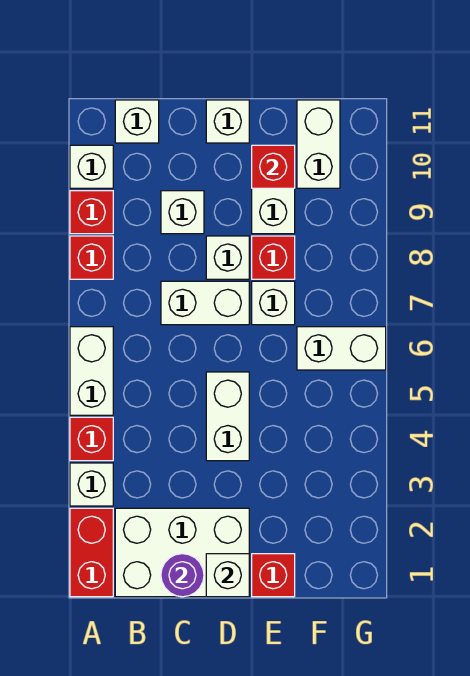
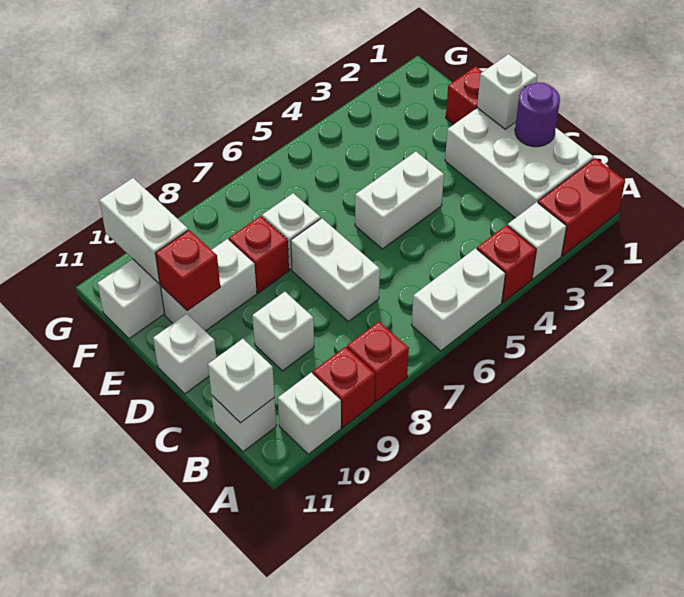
white 1x1 brick [206,236,249,279] -> white 1x1 brick moved to [208,339,274,423]
white 1x2 brick [297,327,386,370] -> white 1x2 brick moved to [99,178,188,283]

